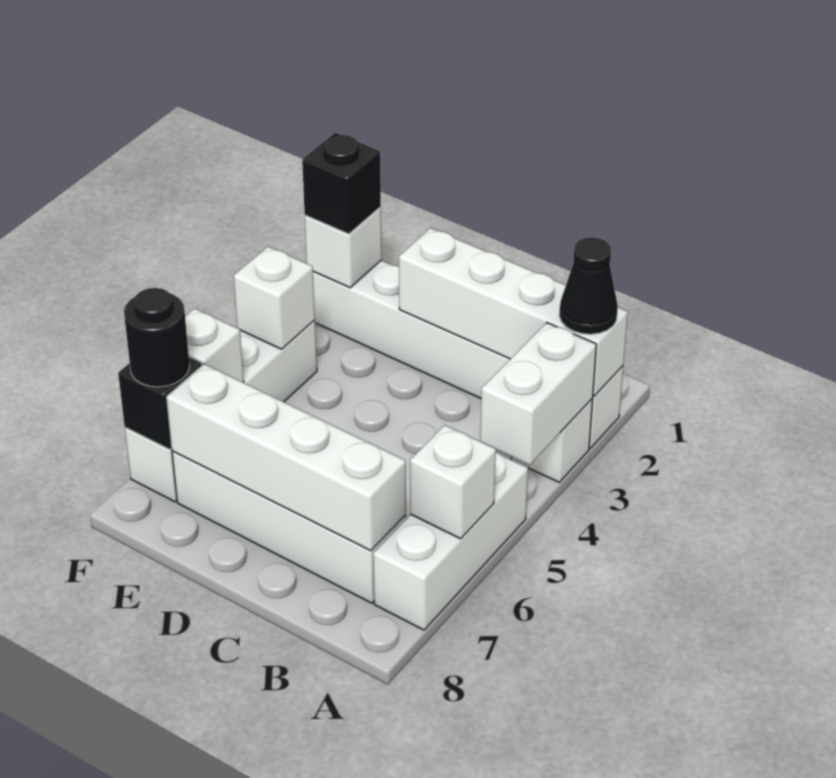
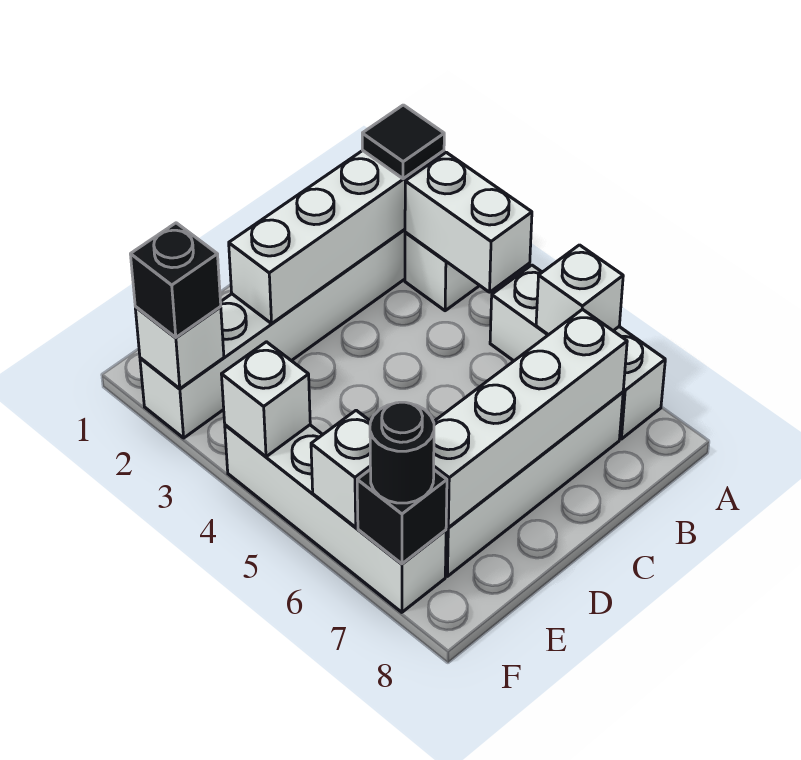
black 1x1 cone [559,237,618,334] -> black 1x1 tile [362,105,444,179]

